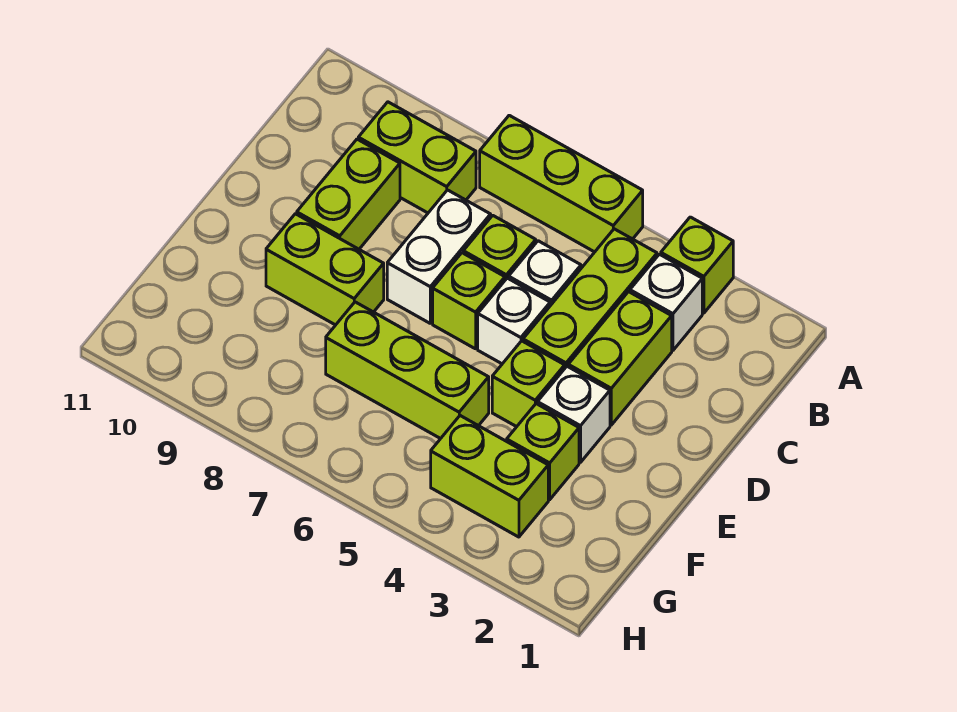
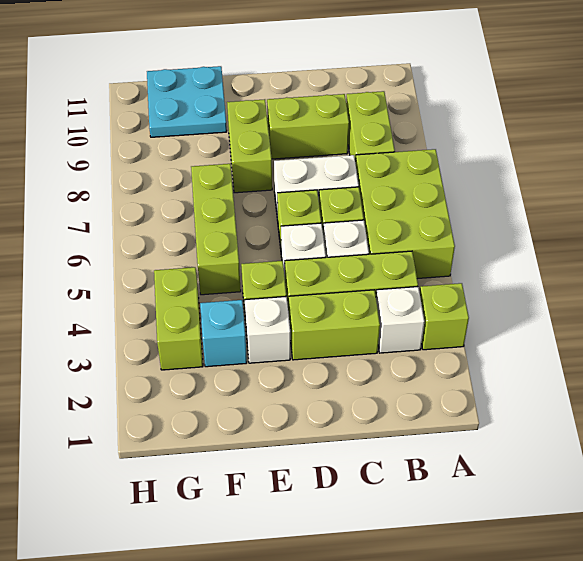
lime 1x3 brick [480,115,643,252] -> lime 2x3 brick [356,149,455,279]
lime 1x1 brick [507,404,579,500] -> cyan 1x1 brick [200,300,247,367]
none -> cyan 2x2 plate [147,66,227,137]

